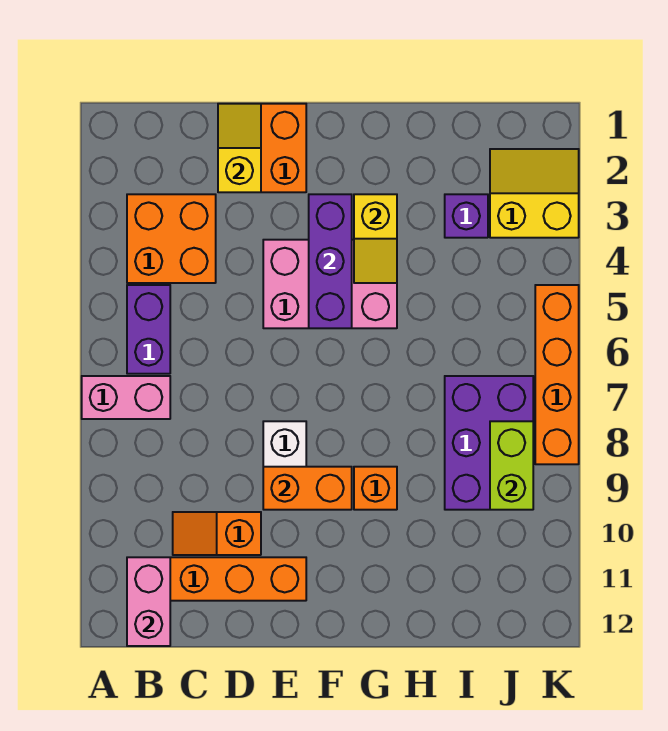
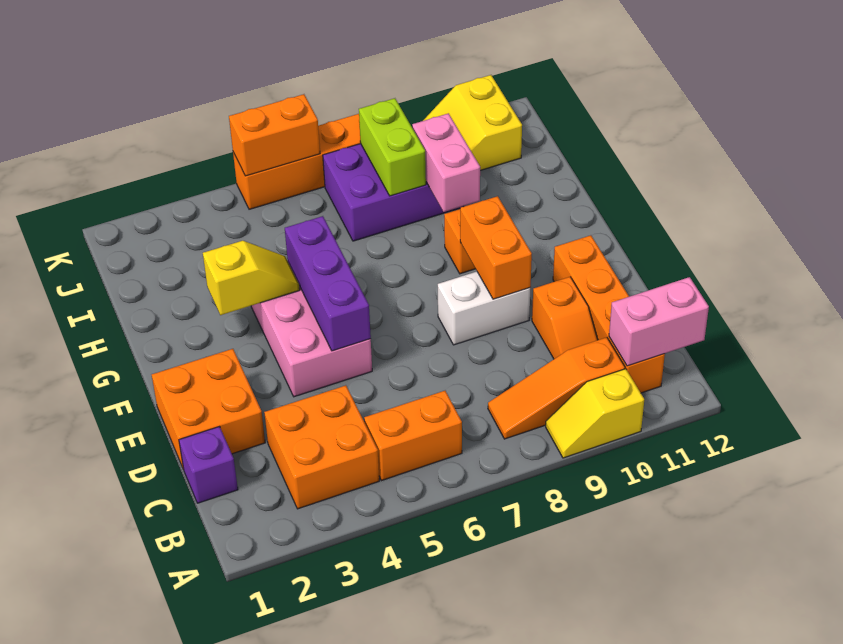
pink 1x2 brick [82,376,170,419] -> pink 1x2 brick moved to [412,113,480,212]
purple 1x2 brick [127,285,170,374] -> orange 1x2 brick [364,391,462,481]
none -> orange 1x3 slope [488,337,625,439]
yellow 1x2 slope [218,104,261,192] -> yellow 1x2 slope moved to [546,369,644,458]
purple 1x3 brick [309,194,352,328] -> purple 1x3 brick turned to [285,216,371,351]
purple 1x1 brick [445,194,488,238] -> purple 1x1 brick moved to [179,427,238,503]
yellow 2x2 slope [490,149,579,238] -> yellow 2x2 slope moved to [423,75,522,171]
lime 1x2 brick [490,421,533,510] -> lime 1x2 brick turned to [359,98,426,196]
none -> orange 1x2 brick [229,94,320,176]

